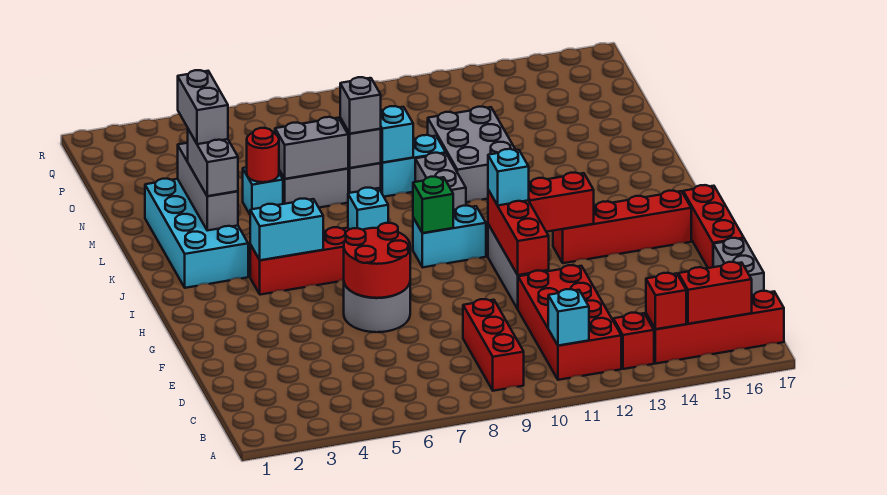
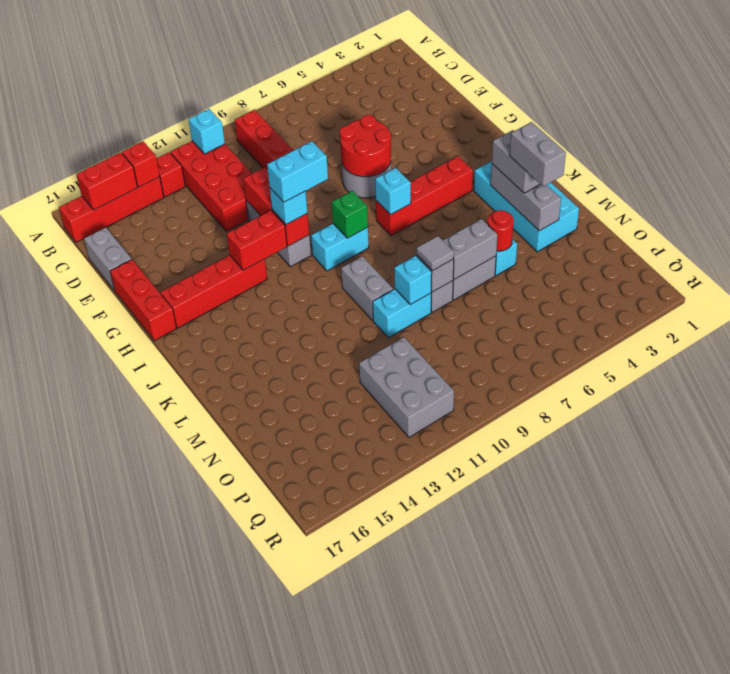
cyan 1x2 brick [250,199,323,260] -> cyan 1x2 brick moved to [267,141,328,202]
grey 2x3 brick [428,107,515,202] -> grey 2x3 brick moved to [359,337,454,437]
grey 1x1 brick [340,77,381,134] -> grey 1x1 tile [417,236,454,271]

